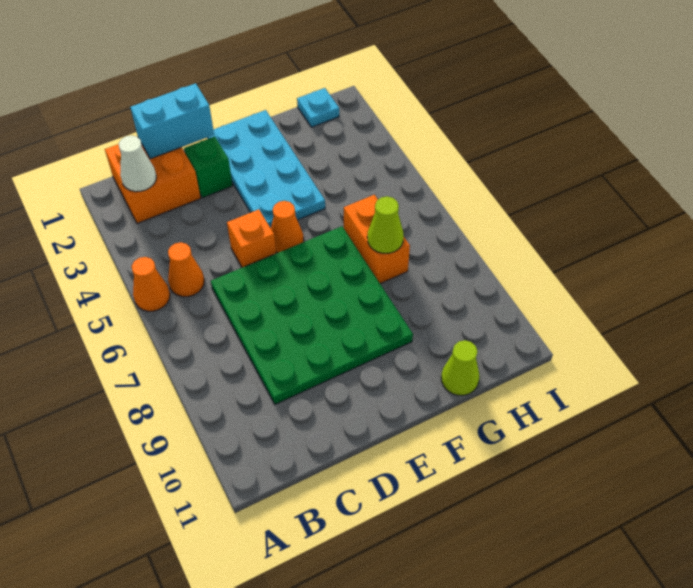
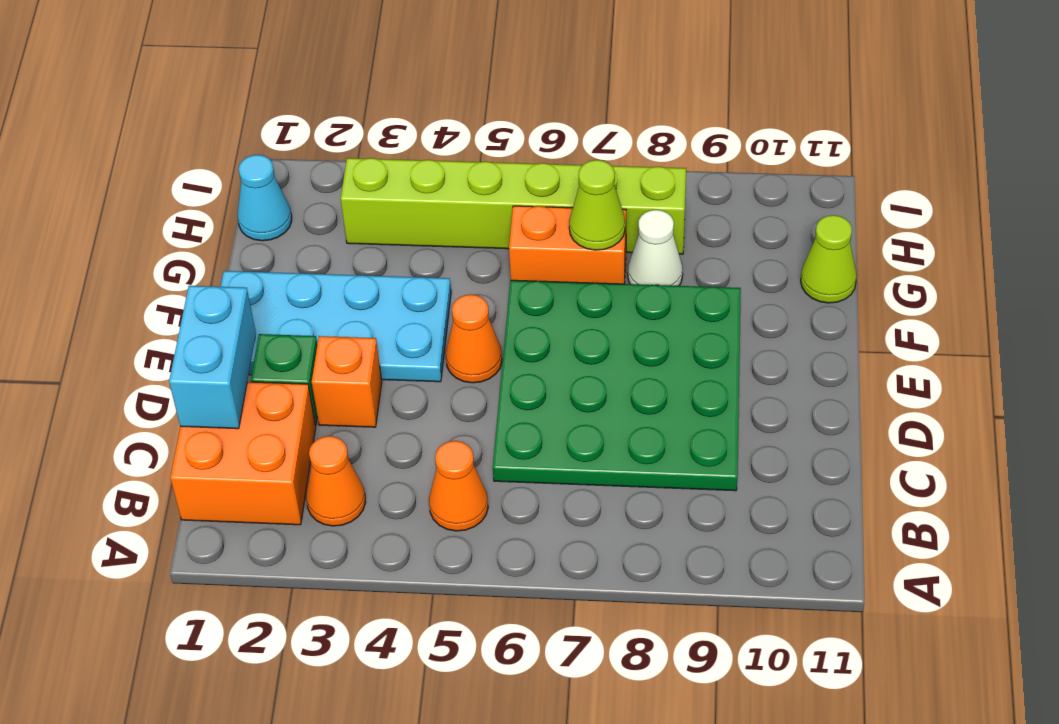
orange 1x1 cone [132,257,170,311] -> orange 1x1 cone moved to [306,436,366,526]
white 1x1 cone [119,135,156,192] -> white 1x1 cone moved to [628,210,683,286]
orange 1x1 brick [227,209,276,268] -> orange 1x1 brick moved to [312,336,382,427]
cyan 1x1 plate [297,88,339,127] -> cyan 1x1 cone [238,155,292,241]
none -> lime 1x6 brick [341,158,686,254]

